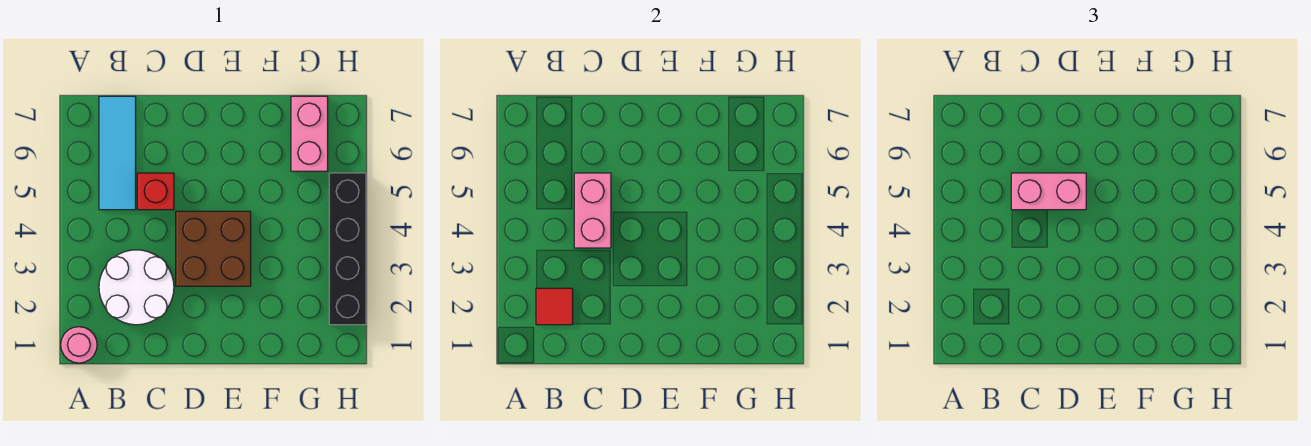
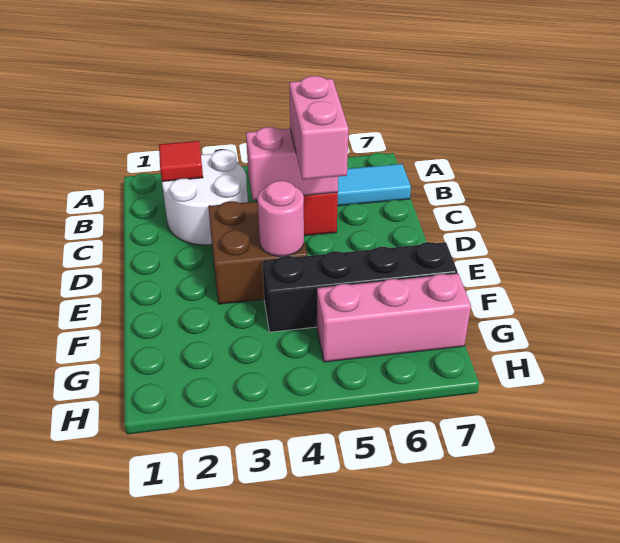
pink 1x1 round brick [61,327,97,363] -> pink 1x1 round brick moved to [258,181,304,256]
pink 1x2 brick [291,96,328,171] -> pink 1x3 brick [317,274,471,362]
black 1x4 brick [329,173,366,325] -> black 1x4 brick moved to [263,242,458,332]

